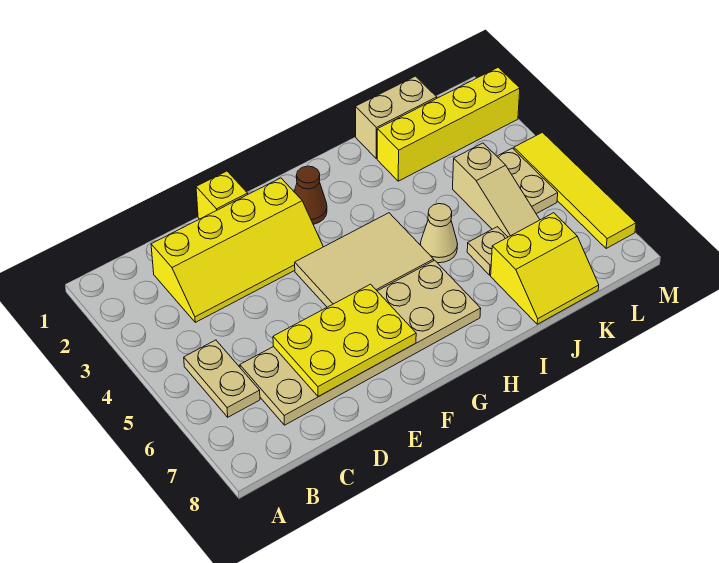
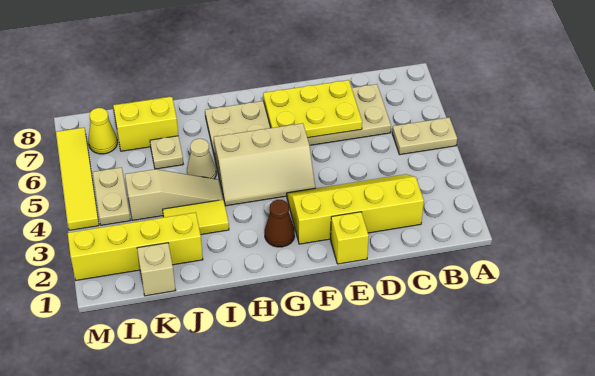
tan 1x2 plate [184,340,260,417] -> tan 1x2 plate turned to [392,118,457,155]
tan 2x3 tile [295,213,434,307] -> tan 2x3 slope [214,123,316,206]
none -> yellow 1x2 tile [163,200,229,235]
tan 1x2 brick [356,76,437,158] -> tan 1x1 brick [137,243,176,296]
tan 1x3 slope [453,143,540,237] -> tan 1x3 slope turned to [125,169,223,221]
none -> yellow 1x1 cone [88,108,117,154]

